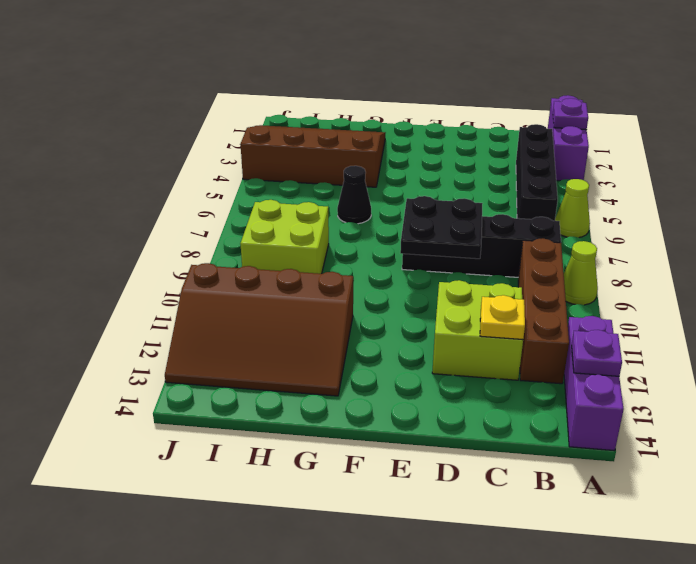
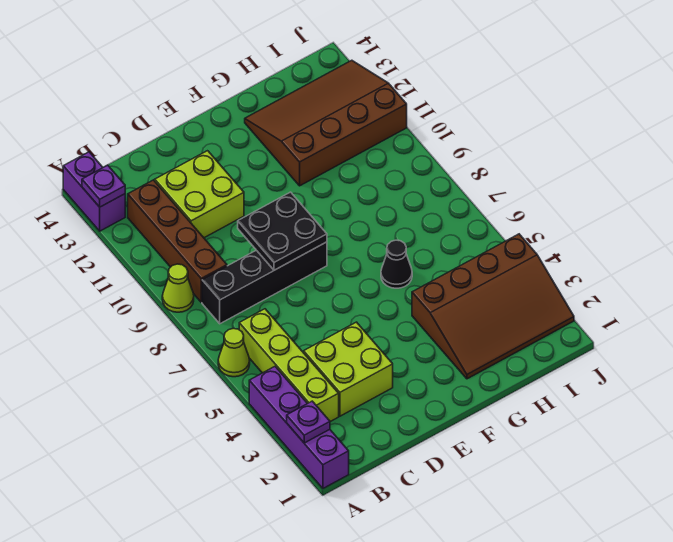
purple 1x3 brick [548,95,589,181] -> purple 1x4 brick [249,367,349,488]
purple 1x3 brick [564,316,624,451] -> purple 1x2 brick [63,152,125,231]
black 1x4 brick [516,124,558,221] -> lime 1x4 brick [239,309,339,422]
yellow 1x1 plate [480,295,525,340] -> none
lime 2x2 brick [240,200,329,274] -> lime 2x2 brick moved to [304,322,393,416]

